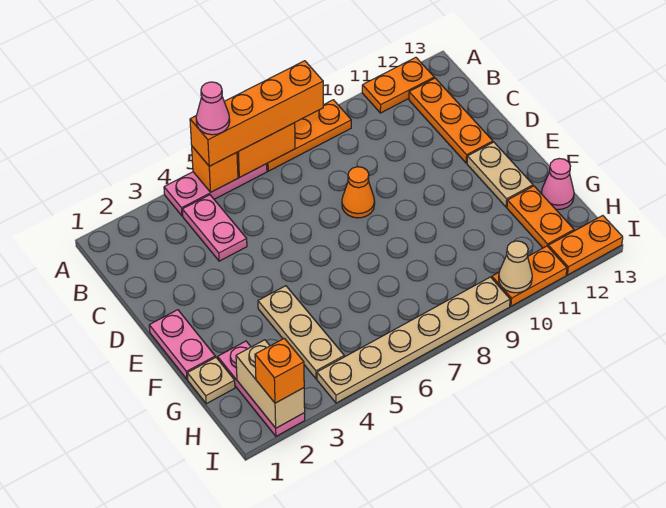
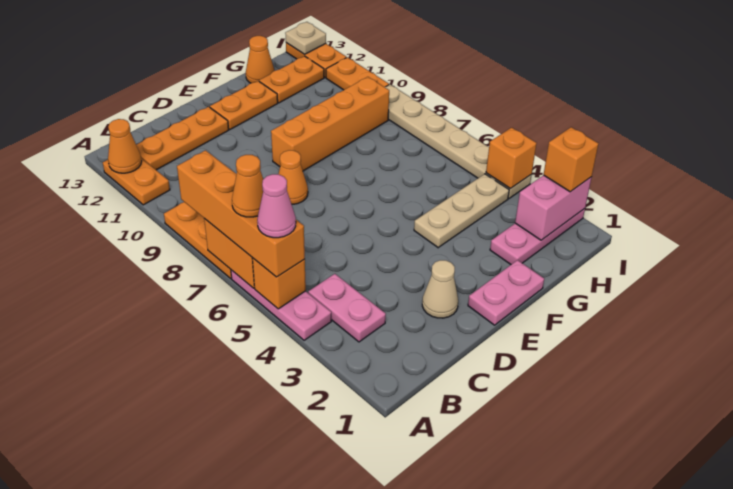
none -> orange 1x1 cone [232,155,263,217]
none -> orange 1x1 cone [108,119,142,173]
pink 1x2 plate [182,195,247,261] -> pink 1x2 plate turned to [308,274,386,342]
none -> orange 1x4 brick [271,77,389,171]
tan 1x2 plate [467,142,533,207] -> orange 1x2 plate [210,81,278,129]
tan 1x1 plate [187,357,235,404] -> tan 1x1 plate moved to [285,22,326,54]
pink 1x1 cone [541,159,574,210] -> orange 1x1 cone [246,36,275,83]
tan 1x2 brick [236,340,305,428] -> pink 1x2 brick [515,175,592,240]
none -> orange 1x1 brick [486,128,537,189]
tan 1x1 cone [499,241,532,293] -> tan 1x1 cone moved to [422,260,458,318]

